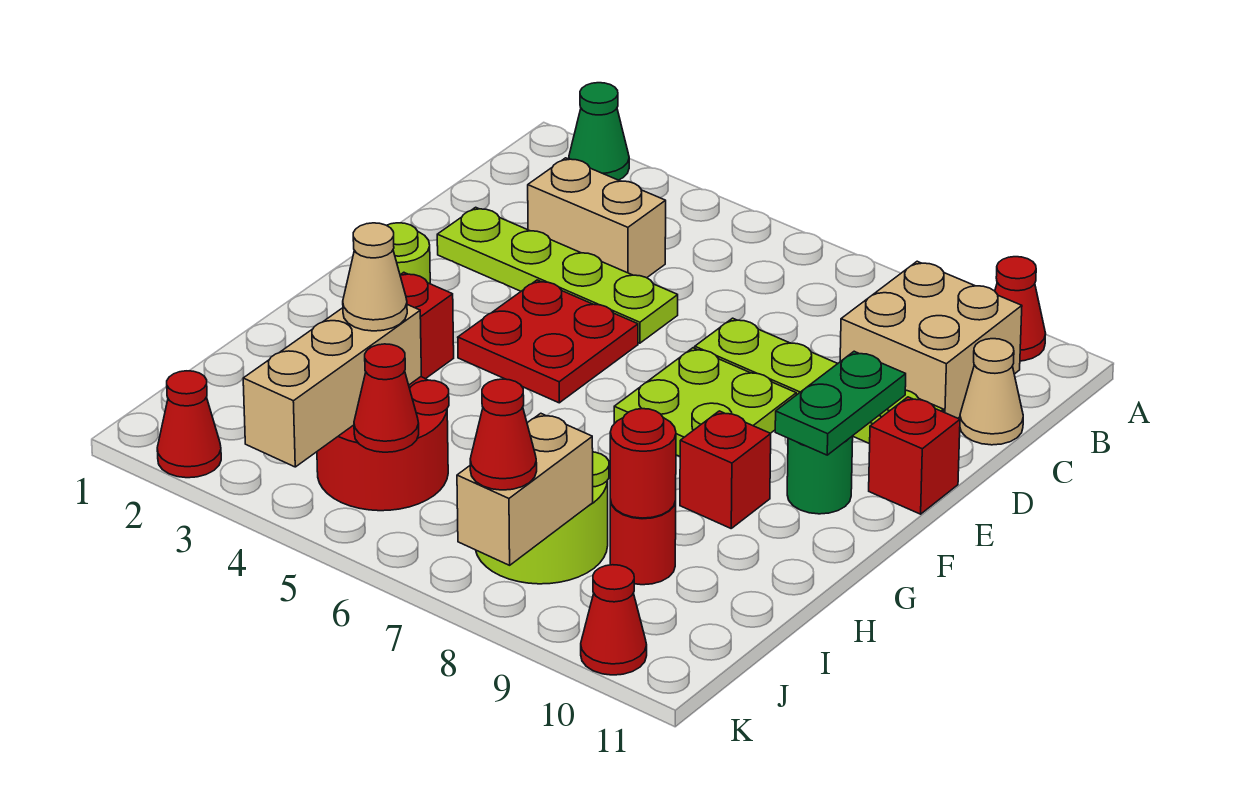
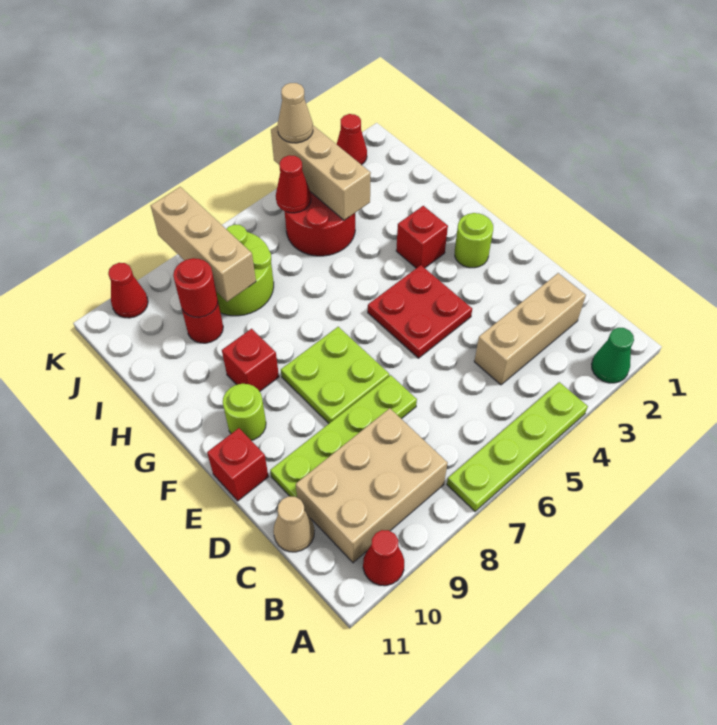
tan 2x2 brick [840,261,1022,418] -> tan 2x3 brick [296,408,448,563]
tan 1x2 brick [528,158,666,278] -> tan 1x3 brick [474,273,586,385]
lime 1x4 plate [437,207,678,343] -> lime 1x4 plate moved to [447,382,588,511]
green 1x2 plate [775,351,906,455] -> none
green 1x1 round brick [787,436,853,514] -> lime 1x1 round brick [223,384,266,440]
tan 1x1 cone [343,223,407,331] -> tan 1x1 cone moved to [278,83,313,143]
tan 1x2 brick [457,413,593,565] -> tan 1x3 brick [151,187,256,302]
red 1x1 cone [470,379,537,490] -> none

